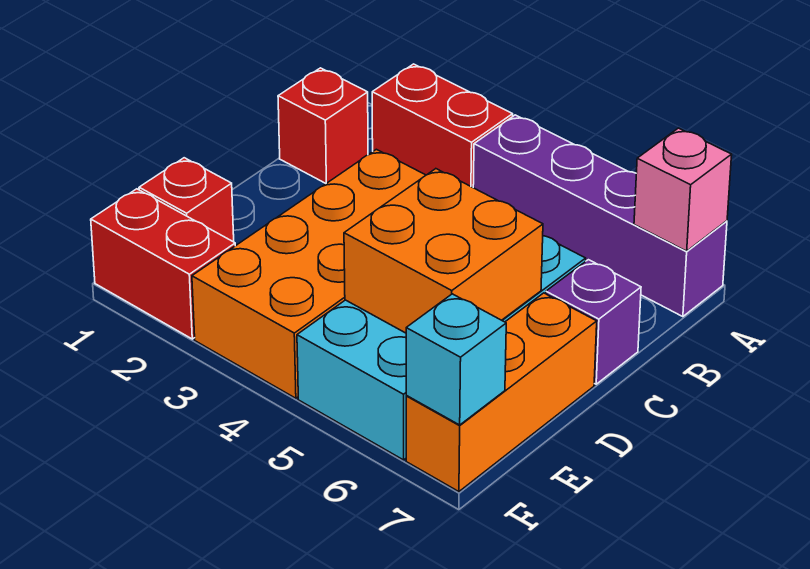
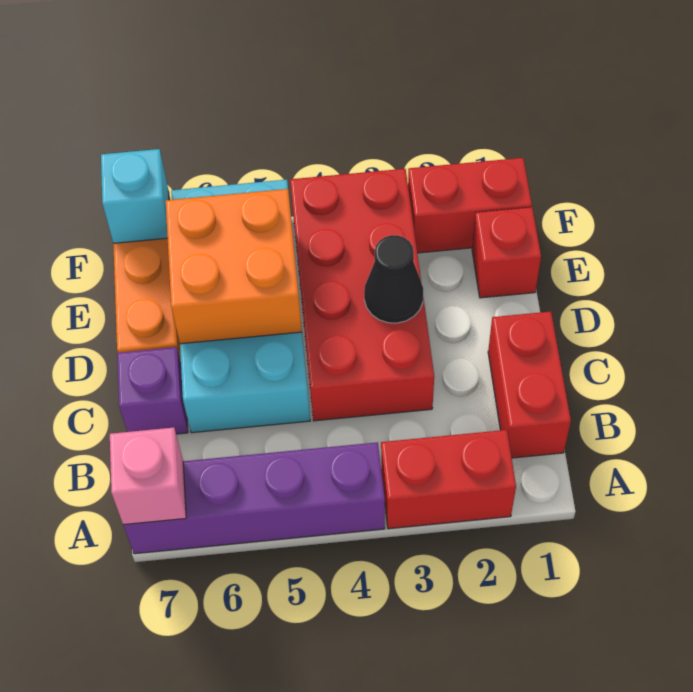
red 1x1 brick [278,68,368,183] -> red 1x2 brick [488,312,571,458]
orange 2x4 brick [192,149,426,398] -> red 2x4 brick [290,169,434,421]
none -> black 1x1 cone [364,235,423,323]

